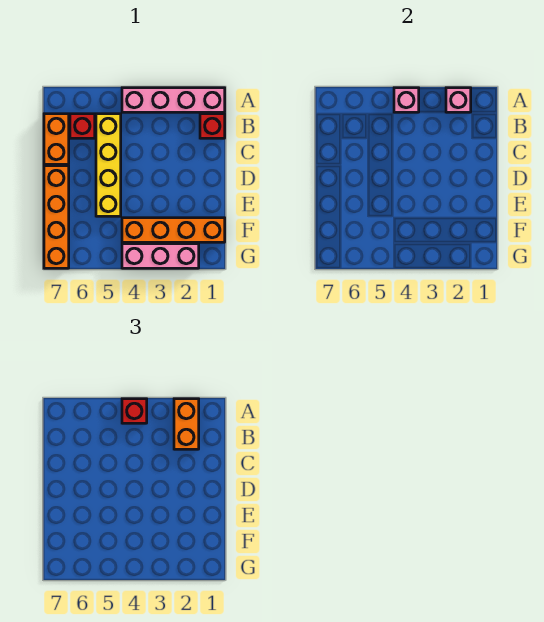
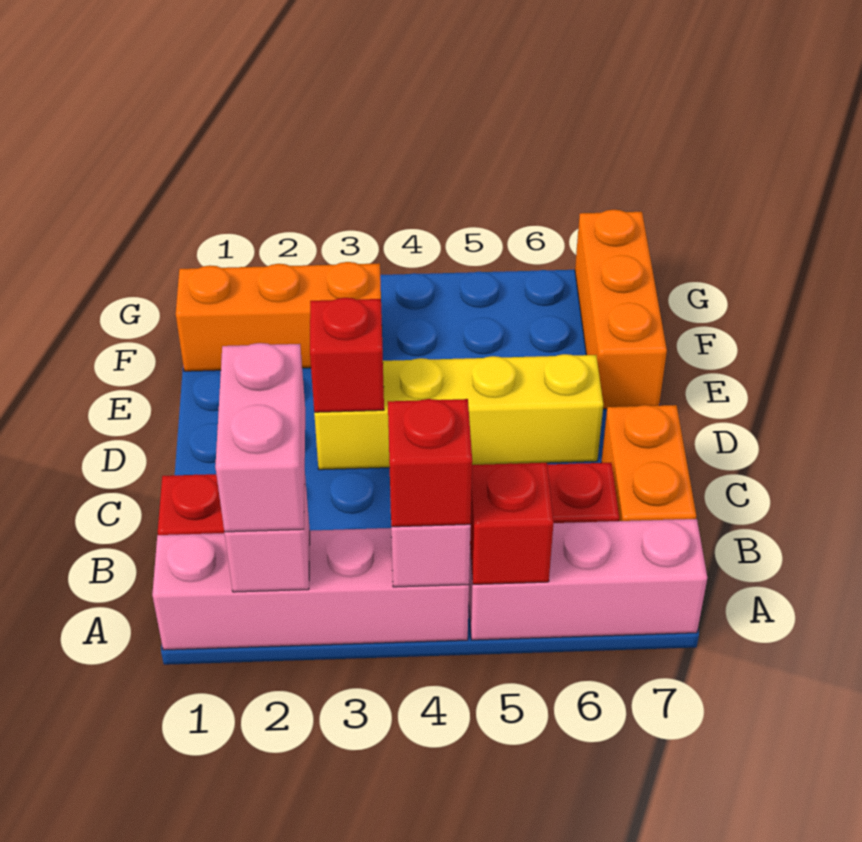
orange 1x2 brick [174,399,199,449] -> pink 1x2 brick [215,343,305,532]
none -> red 1x1 brick [470,463,554,584]
yellow 1x4 brick [96,114,121,216] -> yellow 1x4 brick turned to [314,354,603,470]
none -> red 1x1 brick [310,298,384,412]
orange 1x4 brick [44,166,69,268] -> orange 1x3 brick [575,210,667,409]
orange 1x4 brick [122,218,225,242] -> orange 1x3 brick [176,262,383,371]
pink 1x3 brick [122,244,199,268] -> pink 1x3 brick moved to [469,519,707,640]

